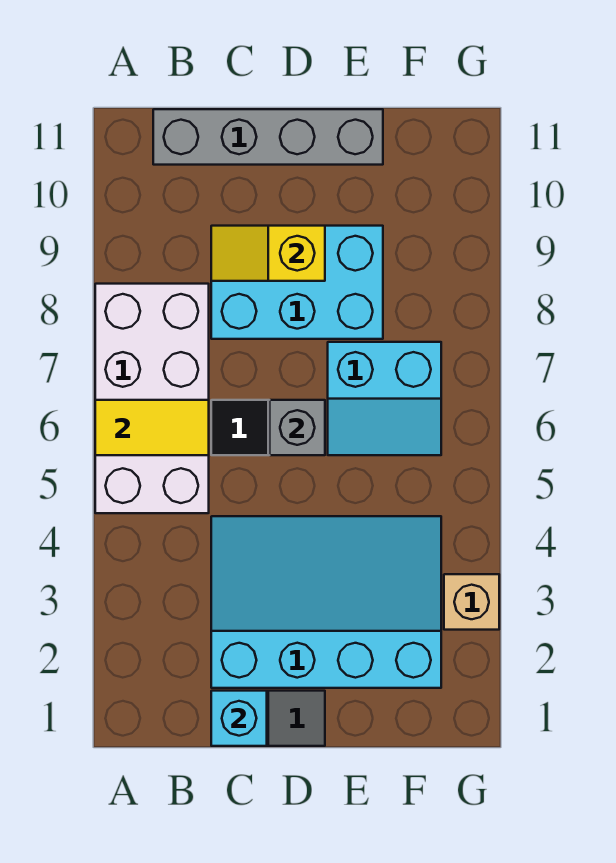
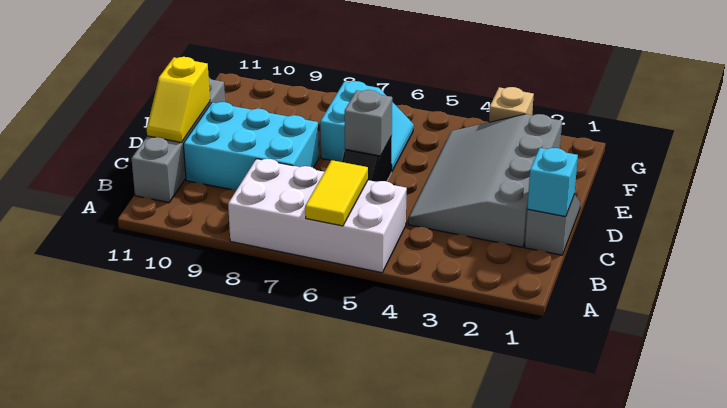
cyan 3x4 slope [211,516,441,688] -> grey 3x4 slope [408,114,562,247]
cyan 2x3 brick [211,226,383,339] -> cyan 2x3 brick turned to [183,102,319,190]
yellow 1x2 slope [211,226,325,281] -> yellow 1x2 slope moved to [147,57,210,142]

